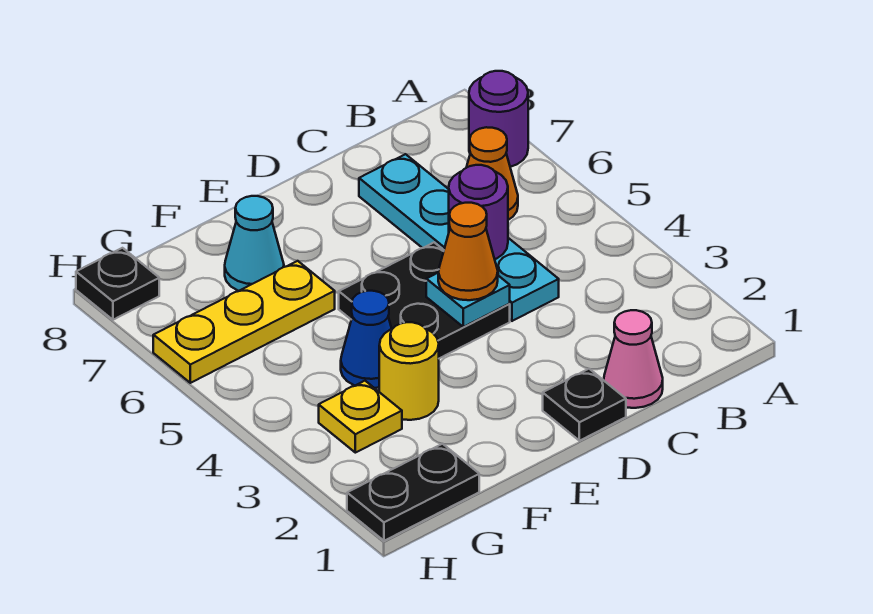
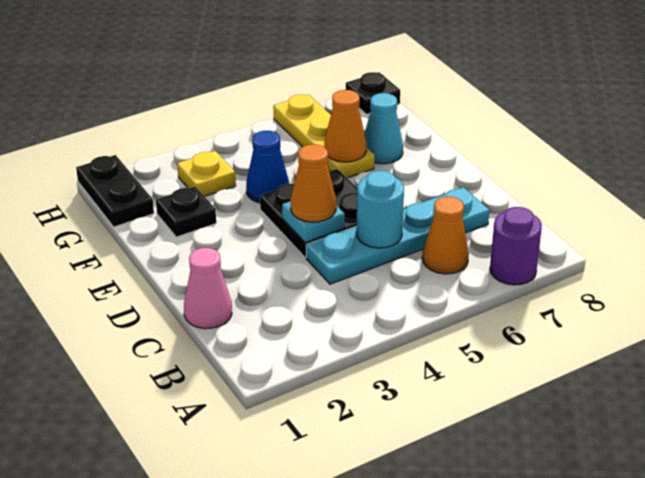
purple 1x1 round brick [449,165,508,259] -> cyan 1x1 round brick [356,171,404,248]
black 1x1 plate [543,369,626,441] -> black 1x1 plate moved to [156,186,216,237]
yellow 1x1 round brick [379,322,439,420] -> none
none -> orange 1x1 cone [324,90,367,162]

